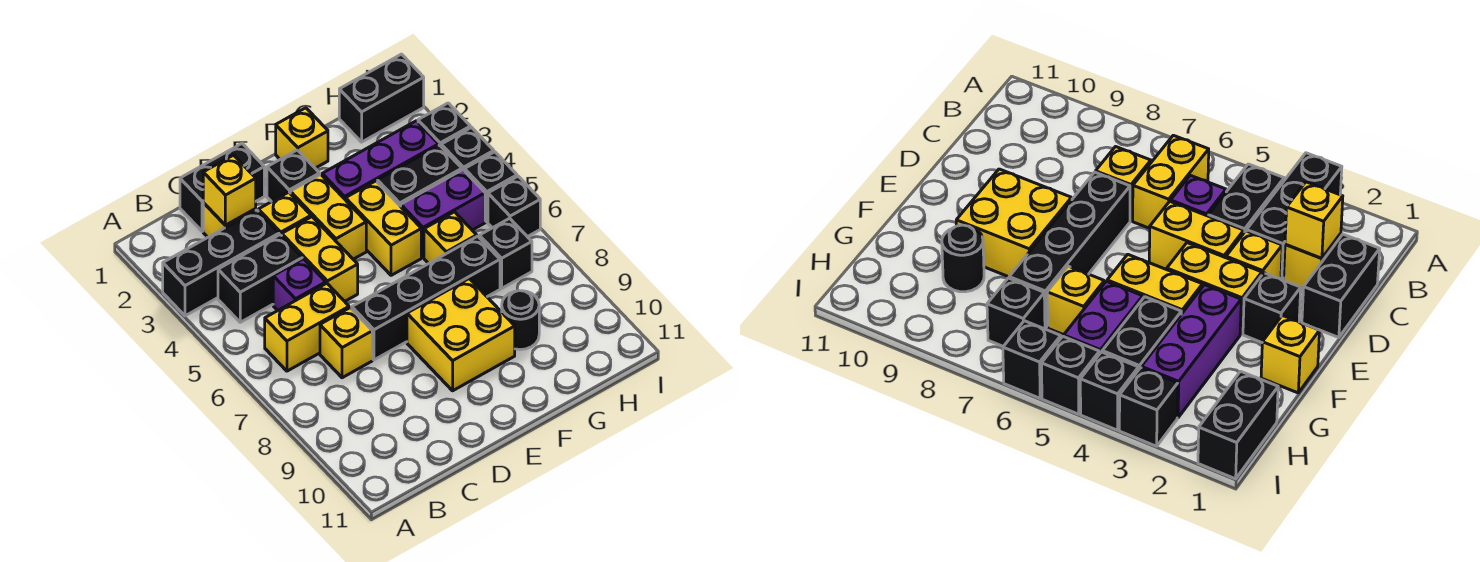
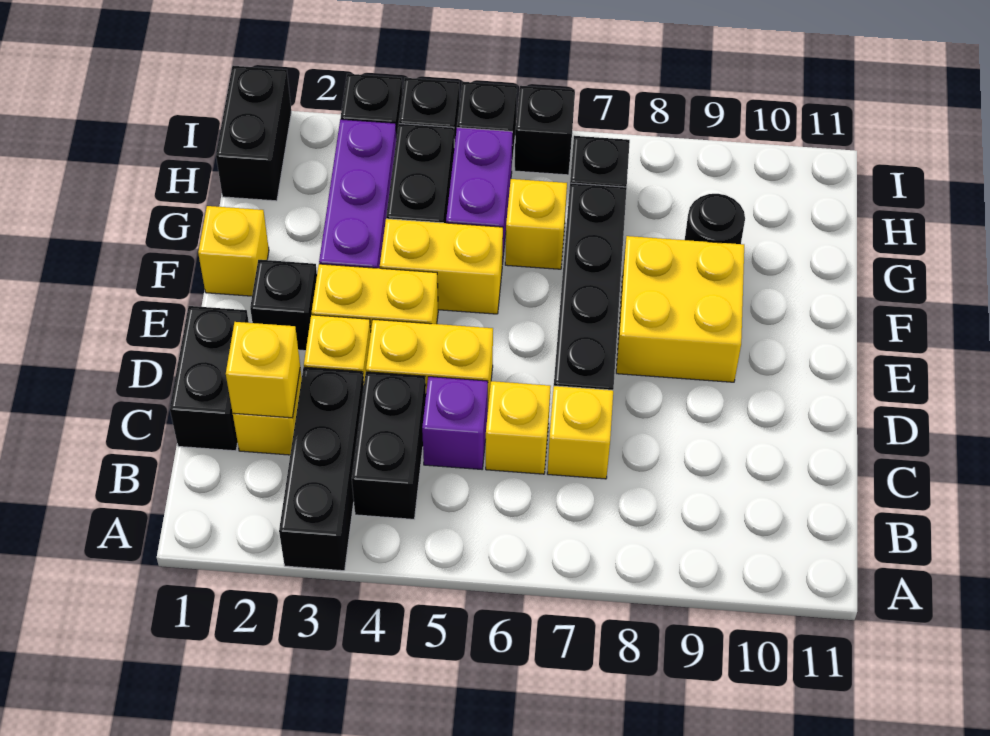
yellow 1x2 brick [265,283,349,371] -> yellow 1x1 brick [486,381,551,474]

